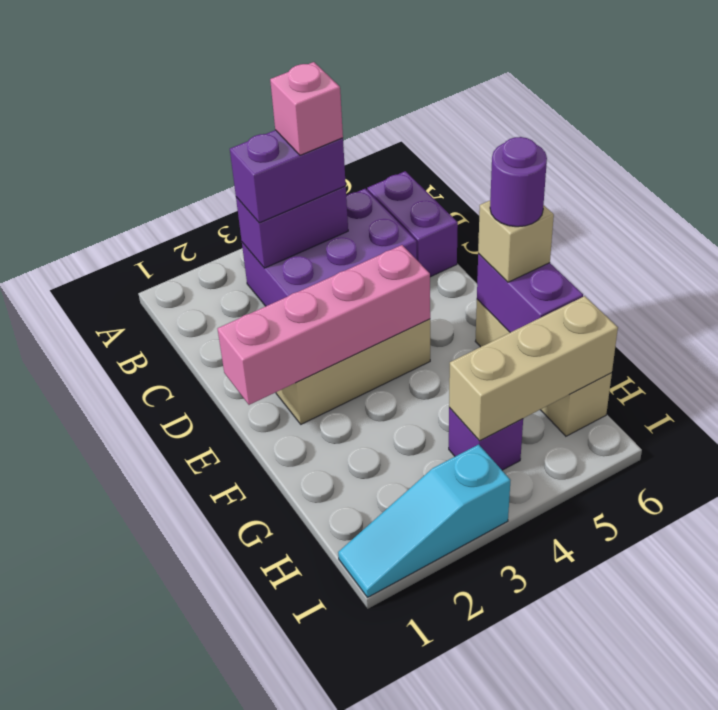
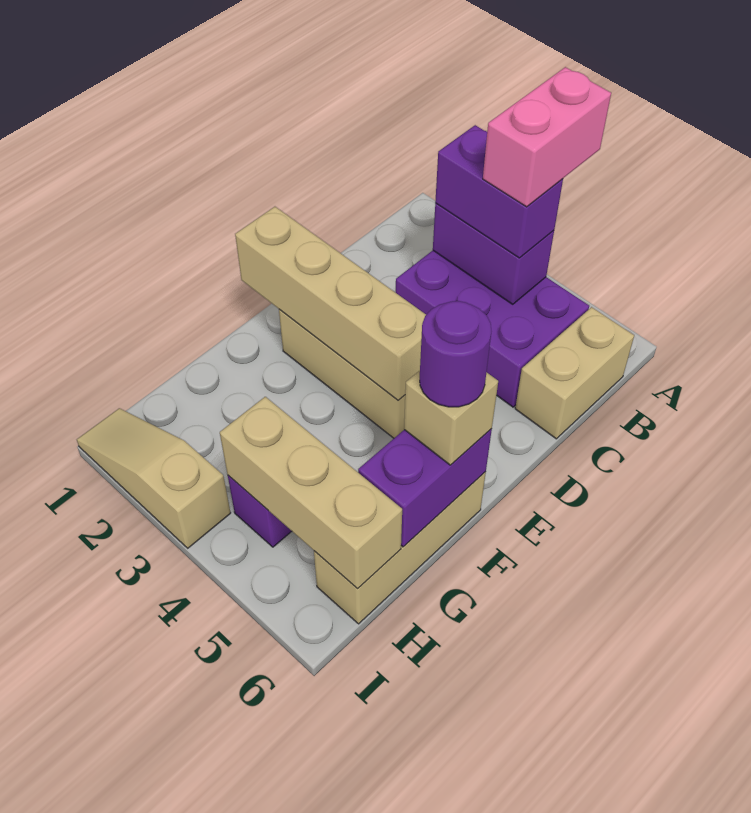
pink 1x1 brick [270,62,343,155] -> pink 1x2 brick [483,67,611,207]
purple 1x2 brick [367,171,458,277] -> tan 1x2 brick [515,307,634,439]
pink 1x4 brick [218,245,430,405] -> tan 1x4 brick [235,207,426,400]
cyan 1x3 slope [338,444,511,597] -> tan 1x3 slope [77,408,231,548]

